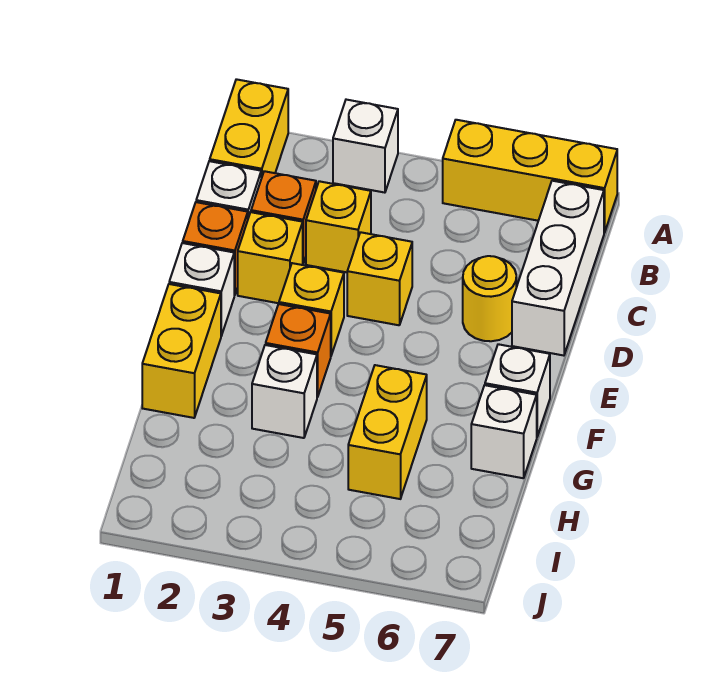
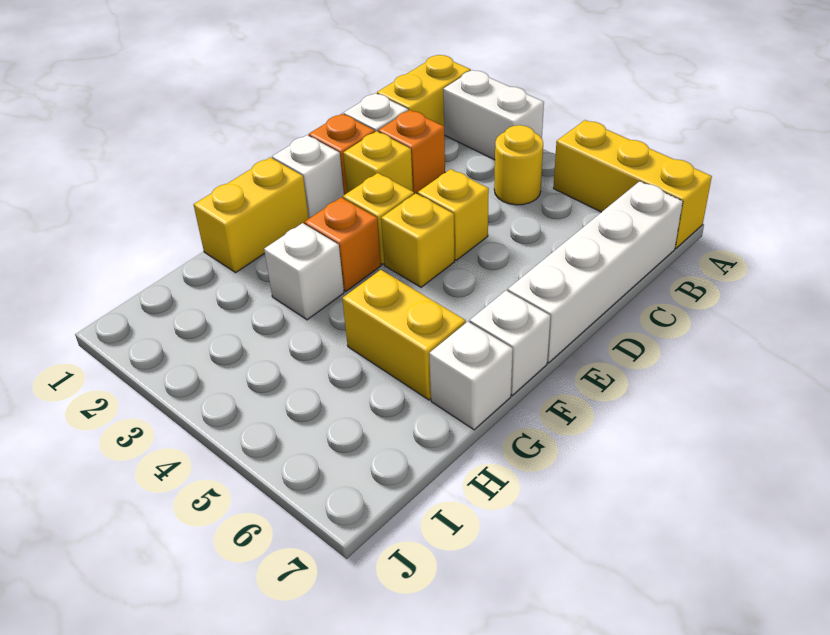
white 1x1 brick [333,100,398,193] -> white 1x2 brick [443,70,544,160]
white 1x3 brick [512,181,604,356] -> white 1x4 brick [508,181,683,363]
yellow 1x1 brick [306,181,371,272] -> yellow 1x1 brick moved to [381,193,454,287]
yellow 1x1 round brick [463,256,516,341] -> yellow 1x1 round brick moved to [494,125,543,205]
yellow 1x2 brick [348,365,427,499] -> yellow 1x2 brick turned to [342,270,466,400]

